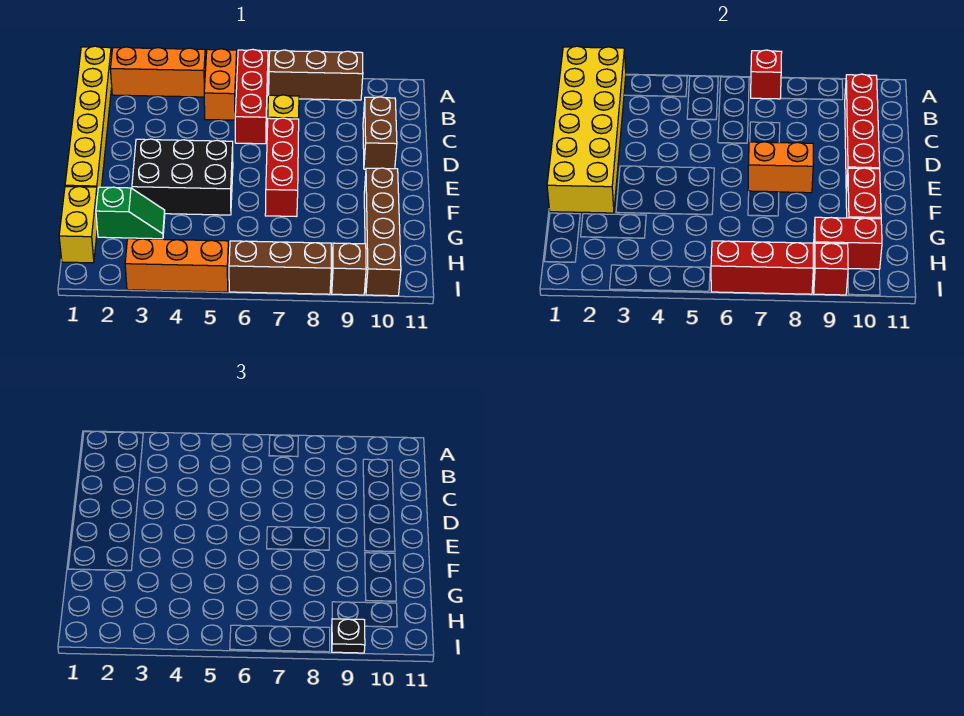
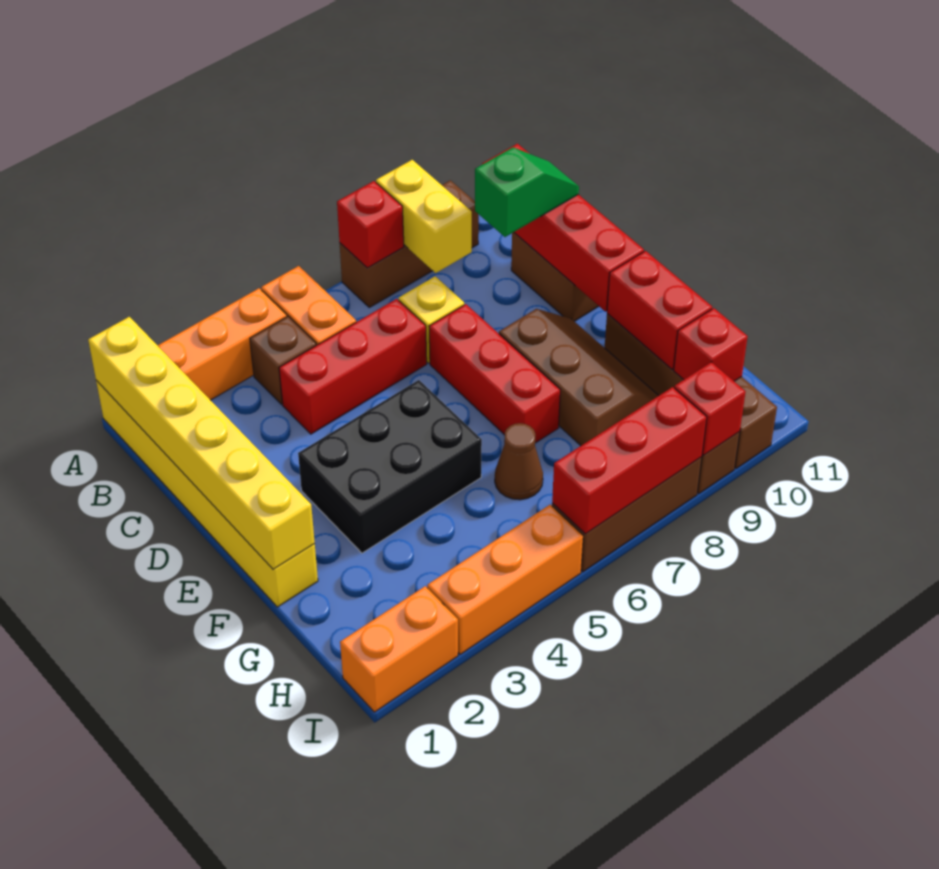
yellow 2x6 brick [547,46,626,213] -> yellow 1x6 brick [88,317,315,569]
red 1x3 brick [235,49,268,144] -> red 1x3 brick turned to [279,299,427,434]
none -> brown 1x1 brick [250,316,316,405]
orange 1x2 brick [748,142,813,193] -> orange 1x2 brick moved to [340,586,458,712]
none -> brown 2x3 slope [499,309,659,446]
yellow 1x2 brick [59,187,97,263] -> yellow 1x2 brick moved to [376,160,472,273]
green 1x2 slope [96,187,165,239] -> green 1x2 slope moved to [475,148,579,237]
none -> brown 1x1 cone [495,423,543,500]
red 1x2 brick [814,217,882,269] -> red 1x1 brick [674,308,748,381]
black 1x1 plate [332,619,365,653] -> none

